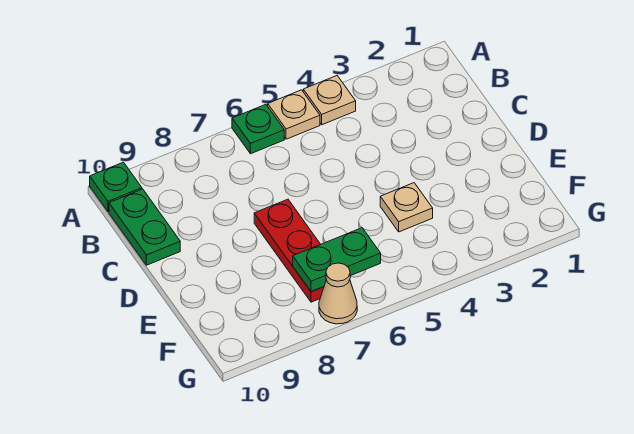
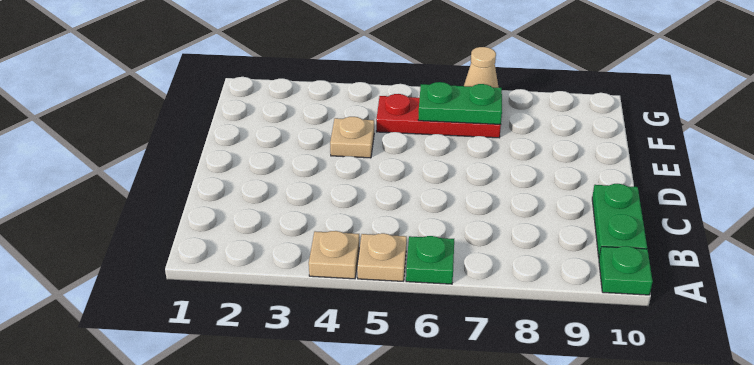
red 1x3 plate [254,199,324,302] -> red 1x3 plate turned to [376,94,501,138]

